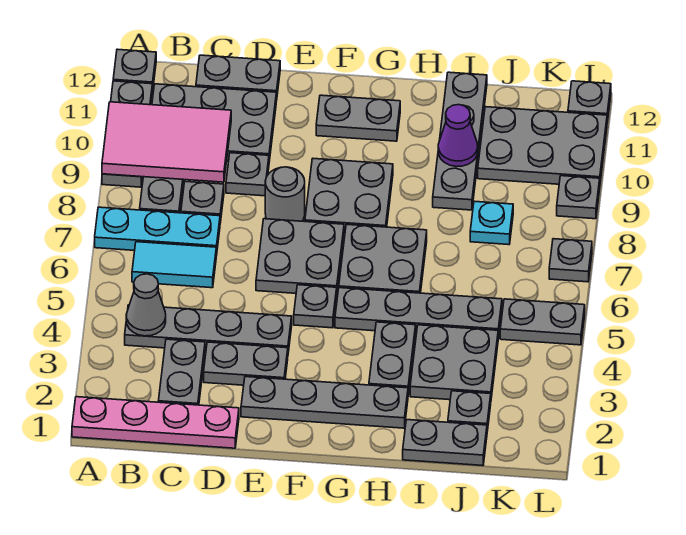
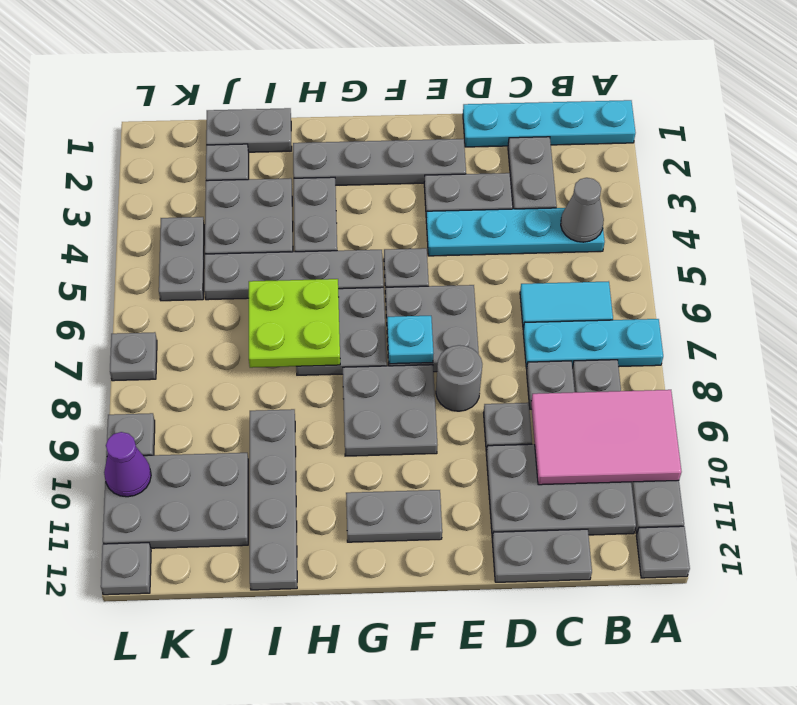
pink 1x4 plate [72,397,239,448] -> cyan 1x4 plate [463,100,636,147]
grey 1x4 plate [125,305,292,352] -> cyan 1x4 plate [426,208,605,256]
none -> lime 2x2 plate [249,279,340,368]
purple 1x1 cone [438,105,478,167] -> purple 1x1 cone moved to [104,432,151,497]
cyan 1x1 plate [470,201,513,245] -> cyan 1x1 plate moved to [387,316,433,364]
grey 1x2 plate [500,299,585,345] -> grey 1x2 plate turned to [159,217,204,301]

